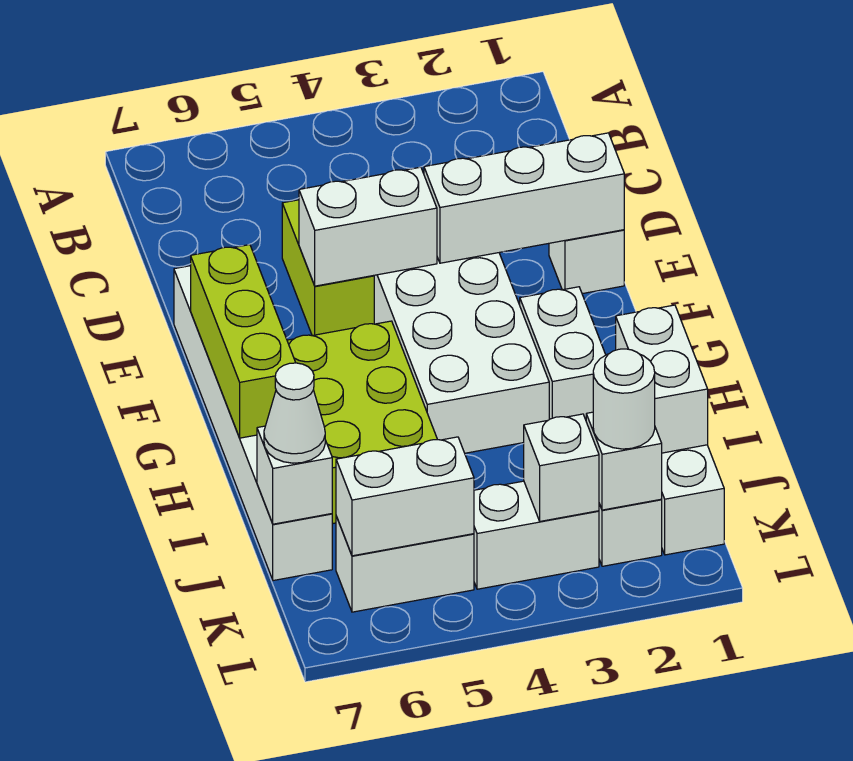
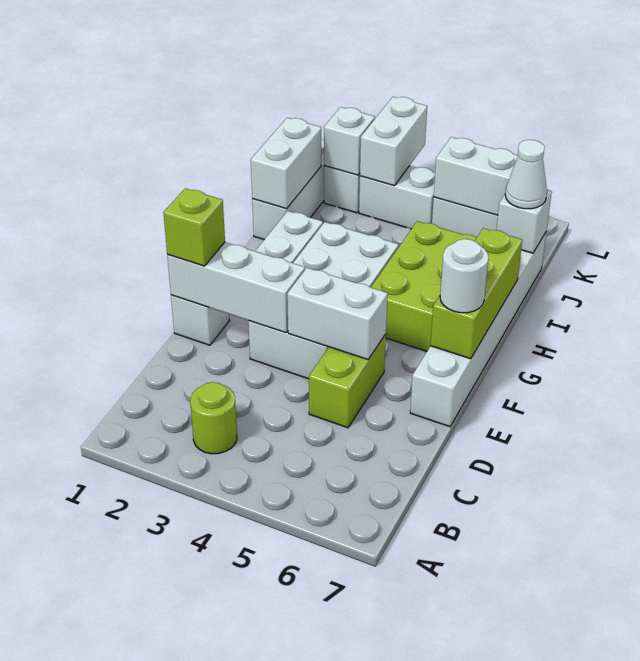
none -> lime 1x1 round brick [190,382,237,454]
none -> lime 1x1 brick [163,188,225,266]
white 1x1 round brick [593,349,655,449] -> white 1x1 round brick moved to [440,239,488,313]
white 1x1 brick [524,414,599,521] -> white 1x2 brick [360,97,427,186]

